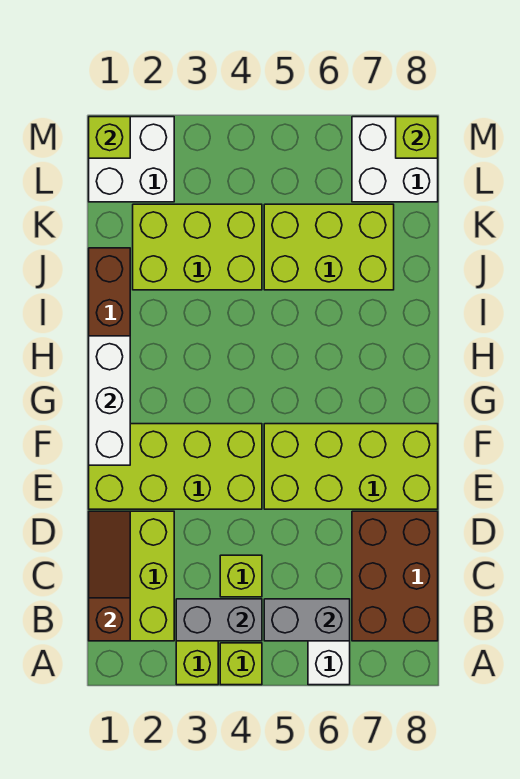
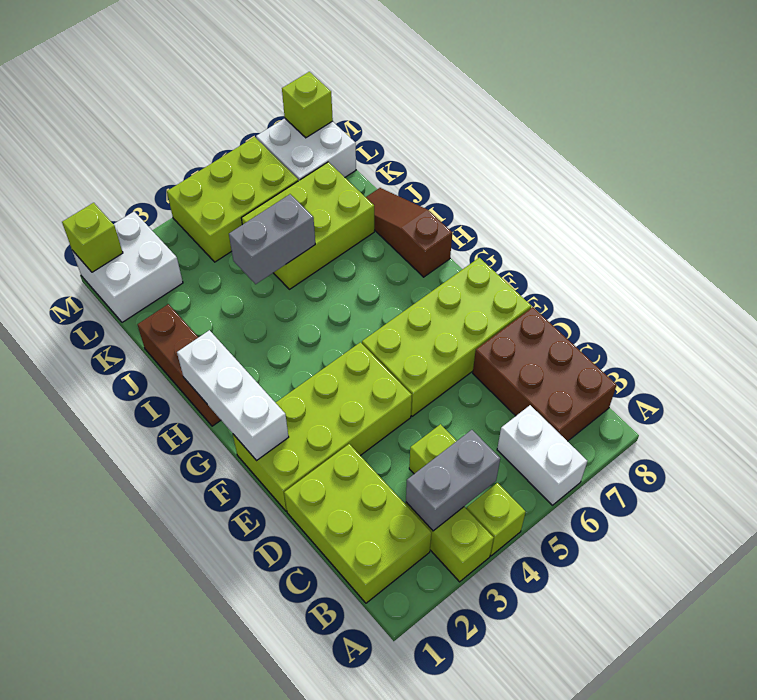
brown 1x3 slope [89,511,130,641] -> brown 1x3 slope moved to [366,188,452,277]
grey 1x2 brick [264,599,350,641] -> grey 1x2 brick moved to [229,194,315,284]
lime 2x3 brick [133,204,262,290] -> lime 2x3 brick moved to [167,137,298,262]

